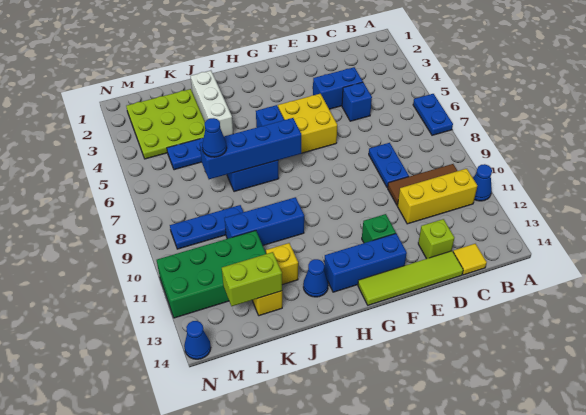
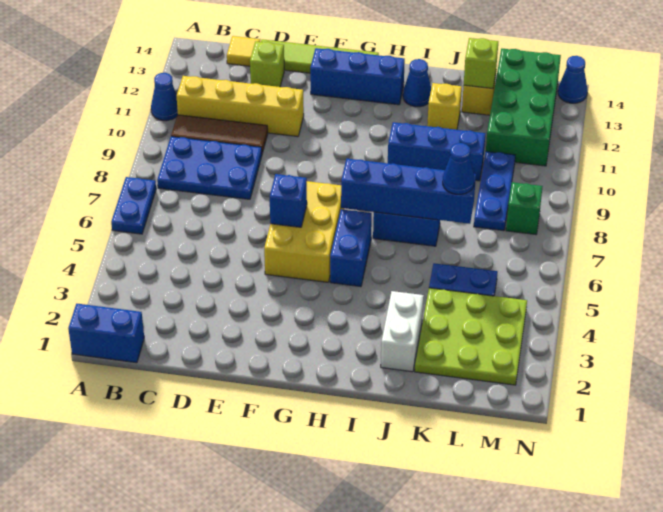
yellow 1x3 brick [397,169,477,224] -> yellow 1x4 brick [177,76,304,137]
blue 1x2 brick [313,67,363,109] -> blue 1x2 brick moved to [68,304,144,363]
blue 1x1 brick [342,82,372,121] -> blue 1x1 brick moved to [270,174,307,227]
blue 1x2 plate [369,143,409,188] -> blue 2x3 plate [157,136,262,199]
yellow 2x2 brick [278,94,337,153] -> yellow 2x3 brick [264,181,344,282]
green 1x1 brick [362,214,396,243] -> green 1x1 brick moved to [506,182,543,234]
white 1x3 brick [191,71,233,136] -> white 1x2 brick [381,291,424,372]
blue 1x3 plate [170,205,243,249] -> blue 1x3 plate turned to [474,151,515,231]
green 2x4 brick [157,231,266,318] -> green 2x4 brick turned to [486,49,561,166]
lime 1x2 brick [222,252,282,306] -> lime 1x1 brick [464,38,498,89]

